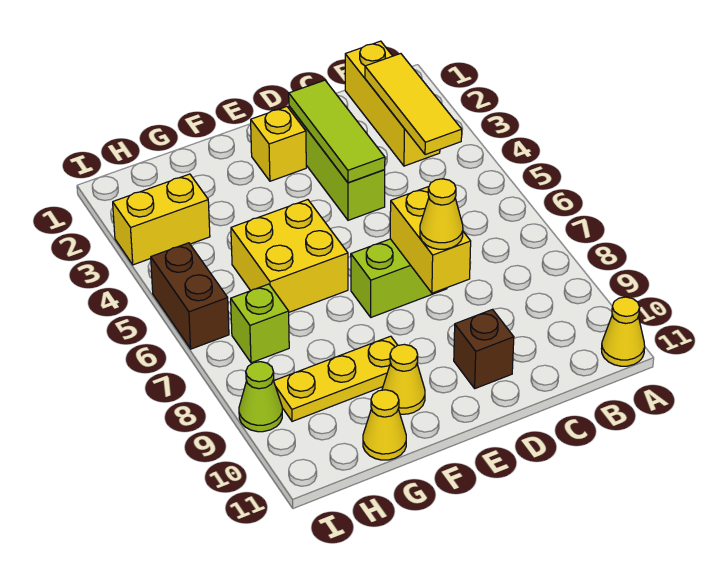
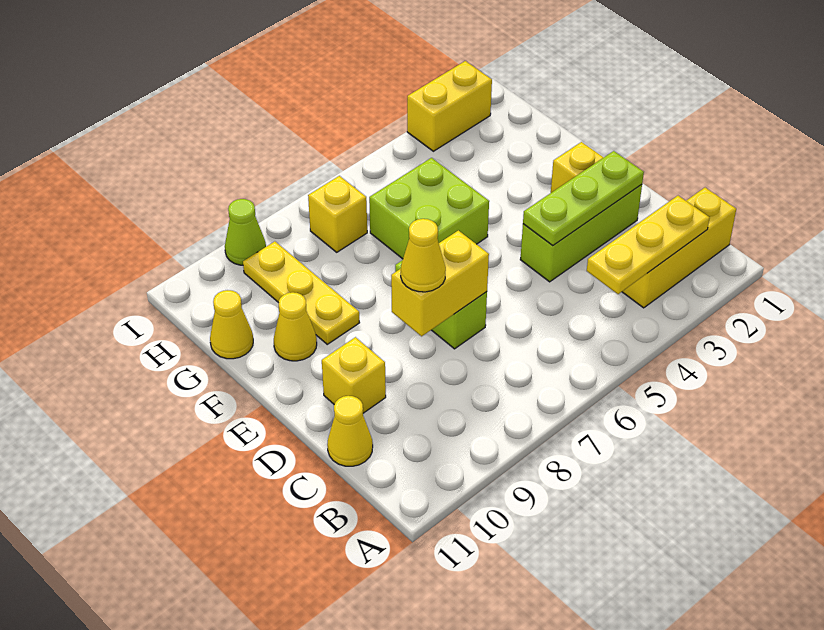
yellow 1x1 cone [601,297,645,366] -> yellow 1x1 cone moved to [327,396,373,466]
yellow 1x3 tile [365,54,462,155] -> yellow 1x3 plate [587,196,710,294]
lime 1x3 tile [289,80,385,183] -> lime 1x3 plate [523,151,644,246]
brown 1x1 brick [454,310,514,388] -> yellow 1x1 brick [322,337,386,413]
yellow 2x2 brick [231,200,348,312] -> lime 2x2 brick [369,158,489,259]
yellow 1x2 brick [113,174,210,265] -> yellow 1x2 brick turned to [407,61,492,151]
lime 1x1 brick [231,284,289,363] -> yellow 1x1 brick [308,176,367,252]
brown 1x2 brick [151,243,229,349] -> none

